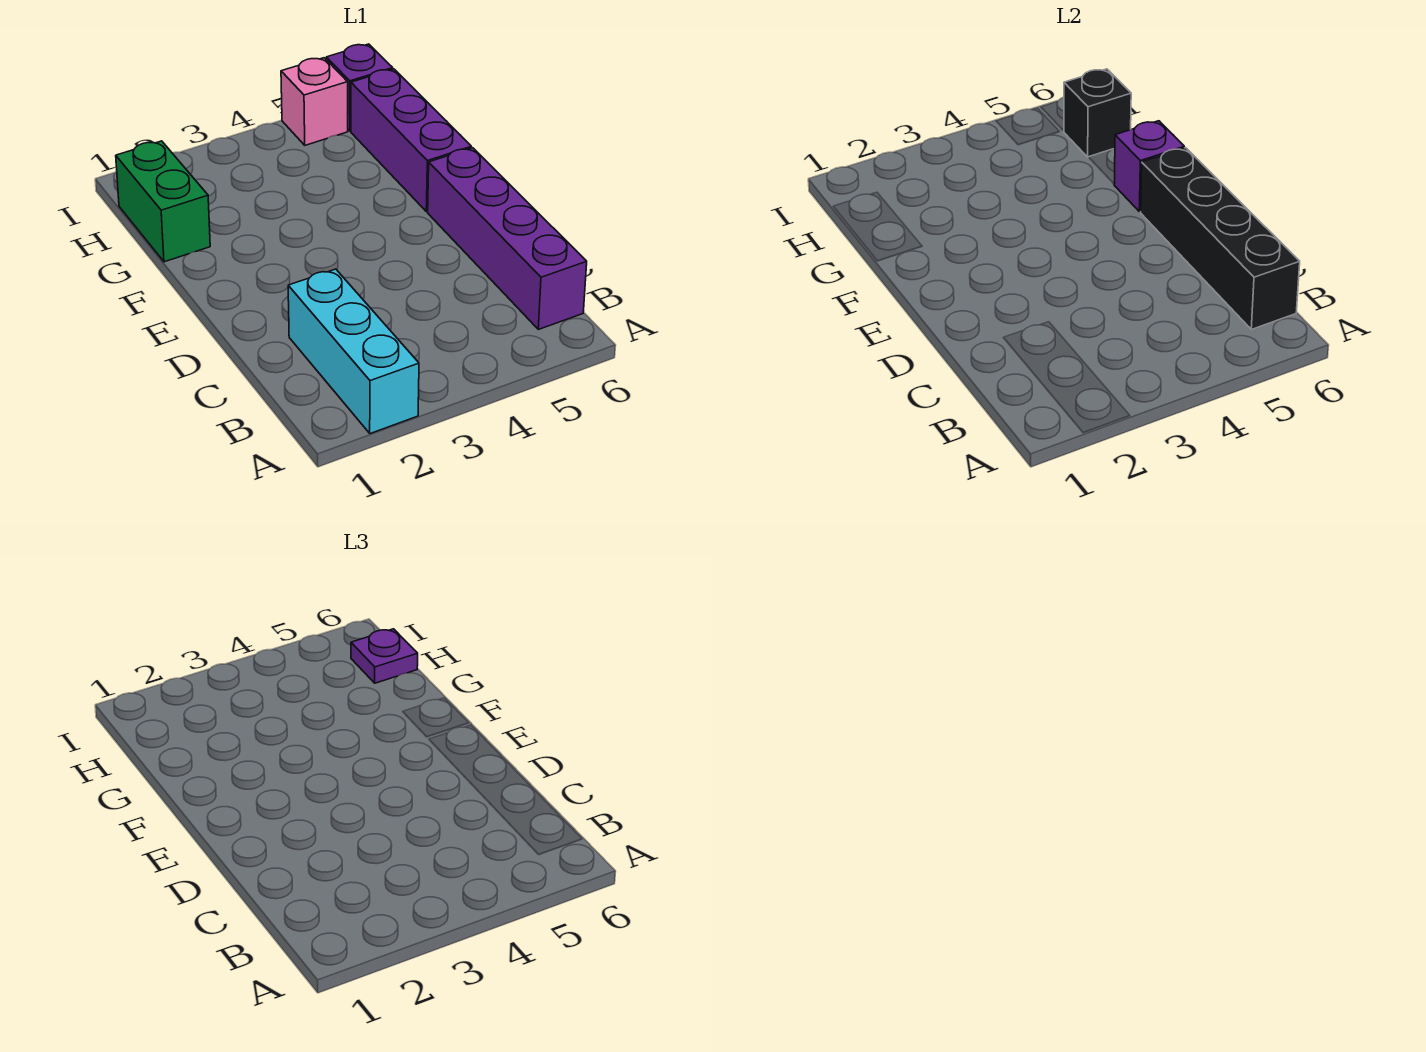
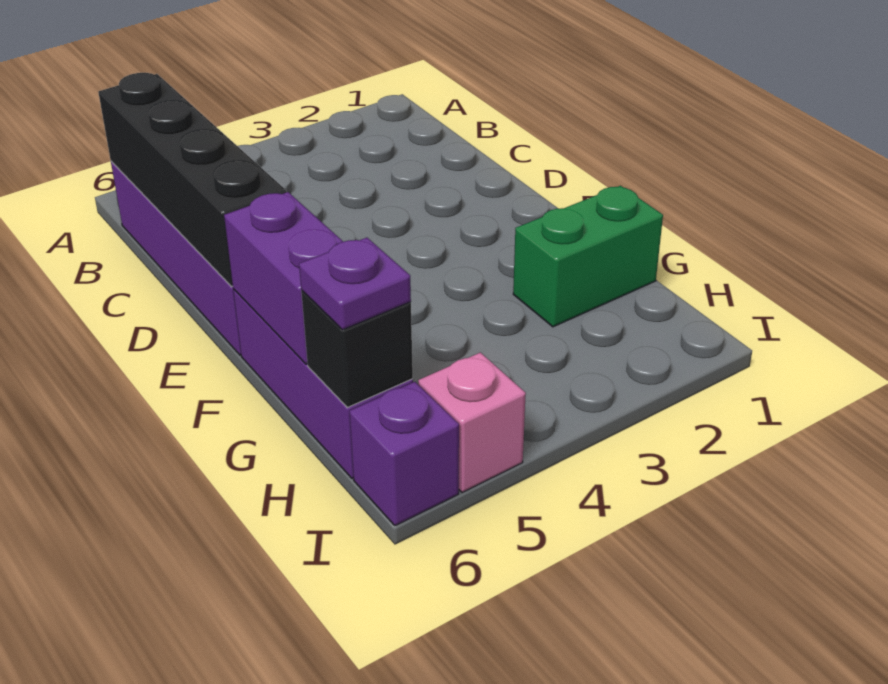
cyan 1x3 brick [288,269,419,434] -> none
purple 1x1 brick [1114,121,1184,212] -> purple 1x2 brick [224,192,343,364]
green 1x2 brick [116,141,210,262] -> green 1x2 brick turned to [513,186,663,327]

